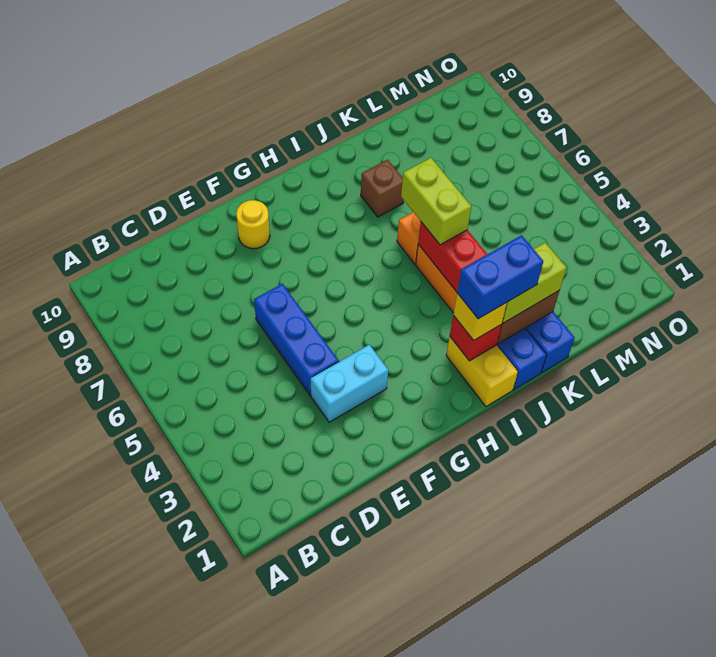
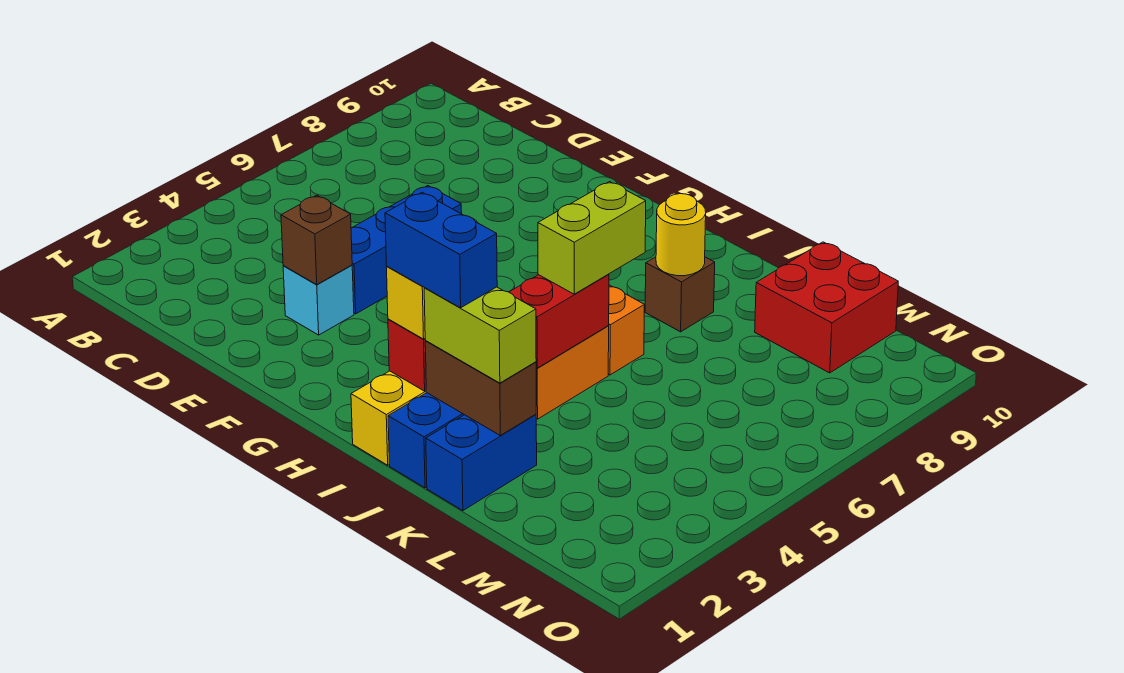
cyan 1x2 brick [311,345,388,422] -> cyan 1x1 brick [283,265,354,335]
none -> brown 1x1 brick [281,195,352,284]
yellow 1x1 round brick [236,200,270,249] -> yellow 1x1 round brick moved to [656,194,706,276]
none -> red 2x2 brick [755,242,898,373]

